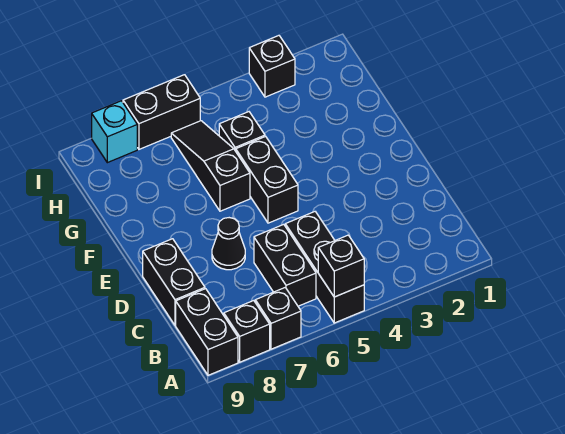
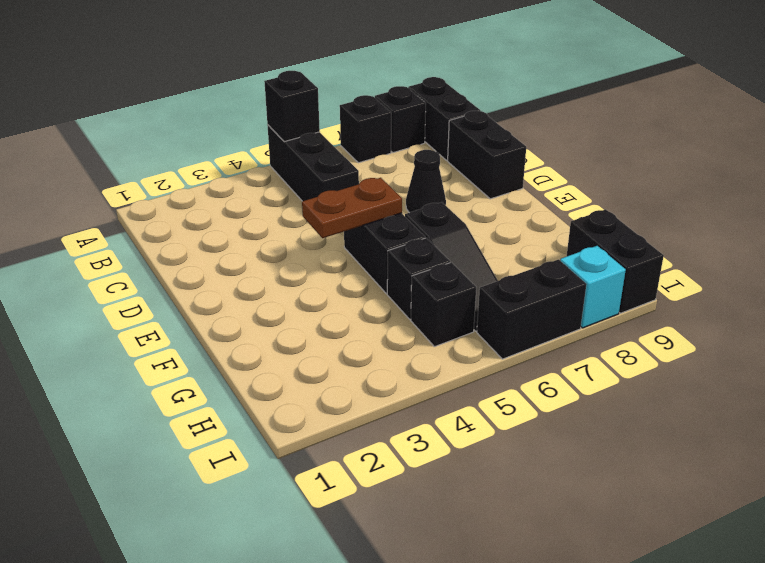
black 1x2 brick [254,224,316,306] -> black 1x2 brick moved to [567,209,664,313]
none -> brown 1x2 plate [302,178,402,238]
black 1x1 brick [249,36,295,97] -> black 1x1 brick moved to [411,262,476,347]

